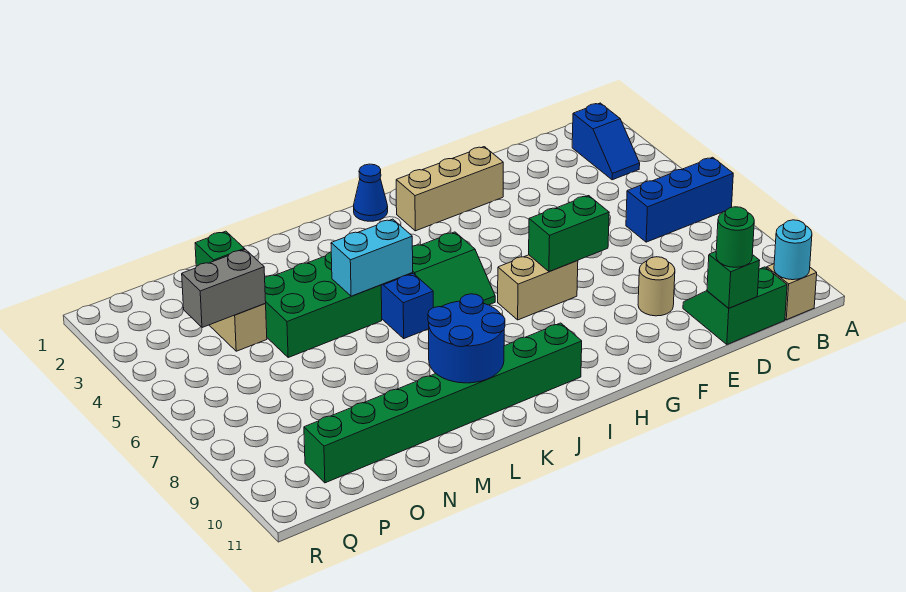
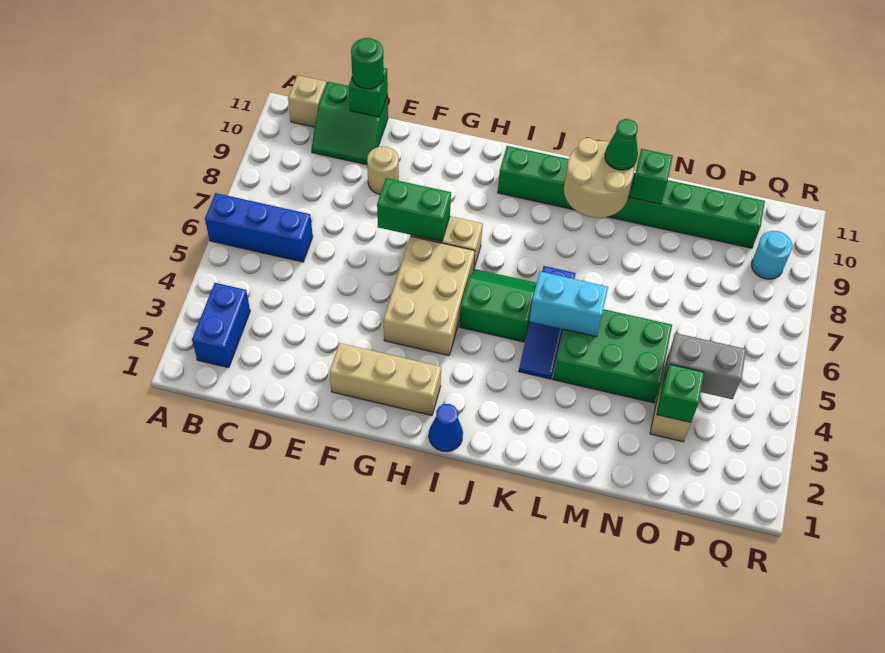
blue 1x2 slope [572,103,640,180] -> blue 1x2 brick [192,283,250,368]
cyan 1x1 round brick [774,220,812,280] -> cyan 1x1 round brick moved to [752,231,792,279]
none -> tan 2x3 brick [384,236,475,356]
blue 2x2 round brick [428,294,505,383] -> tan 2x2 round brick [564,138,634,218]
none -> green 1x1 cone [605,119,638,170]
none -> green 1x1 brick [630,149,673,204]

